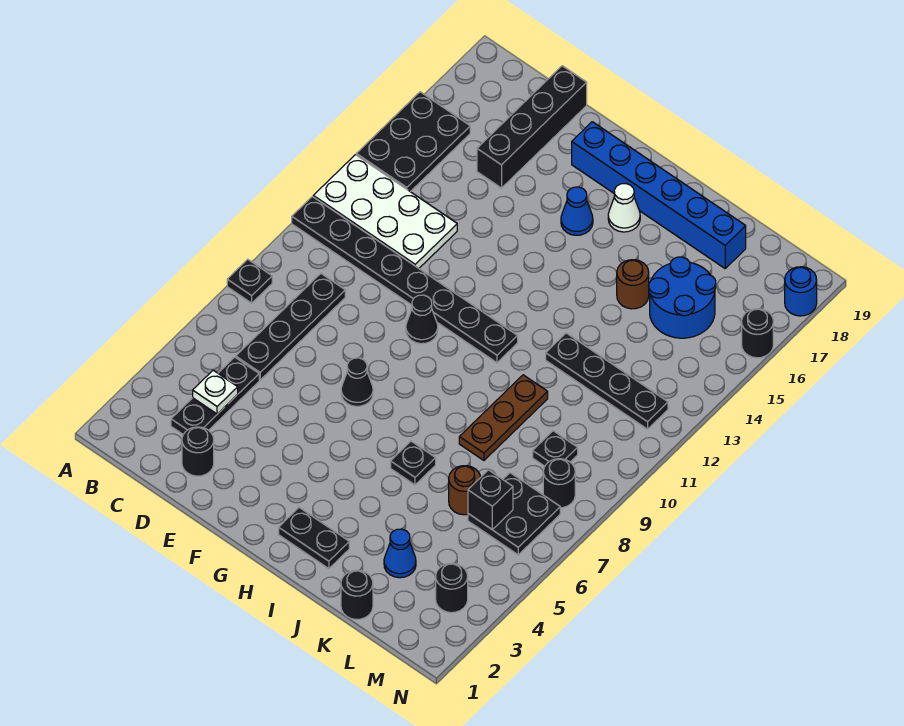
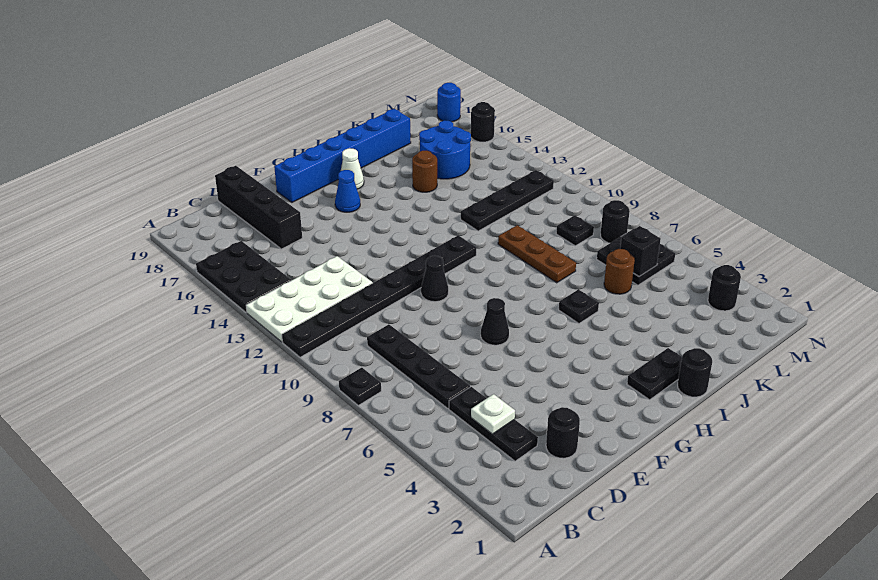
black 1x1 round brick [341,570,373,619] -> black 1x1 round brick moved to [678,348,712,397]
blue 1x1 cone [384,529,416,578] -> none

